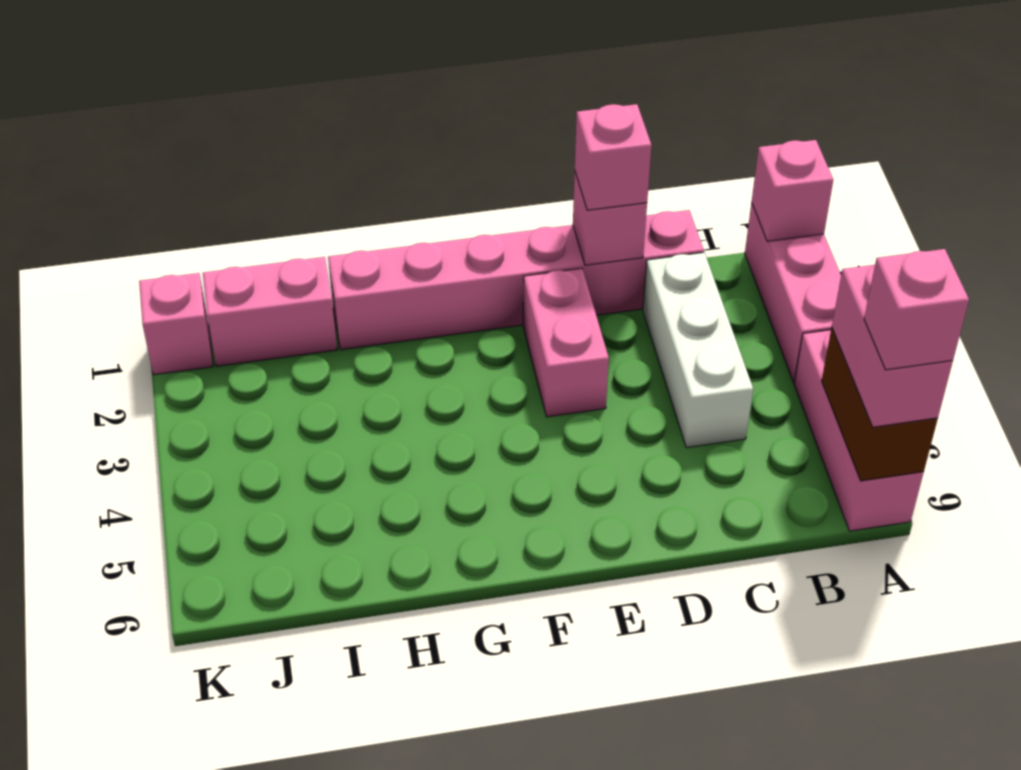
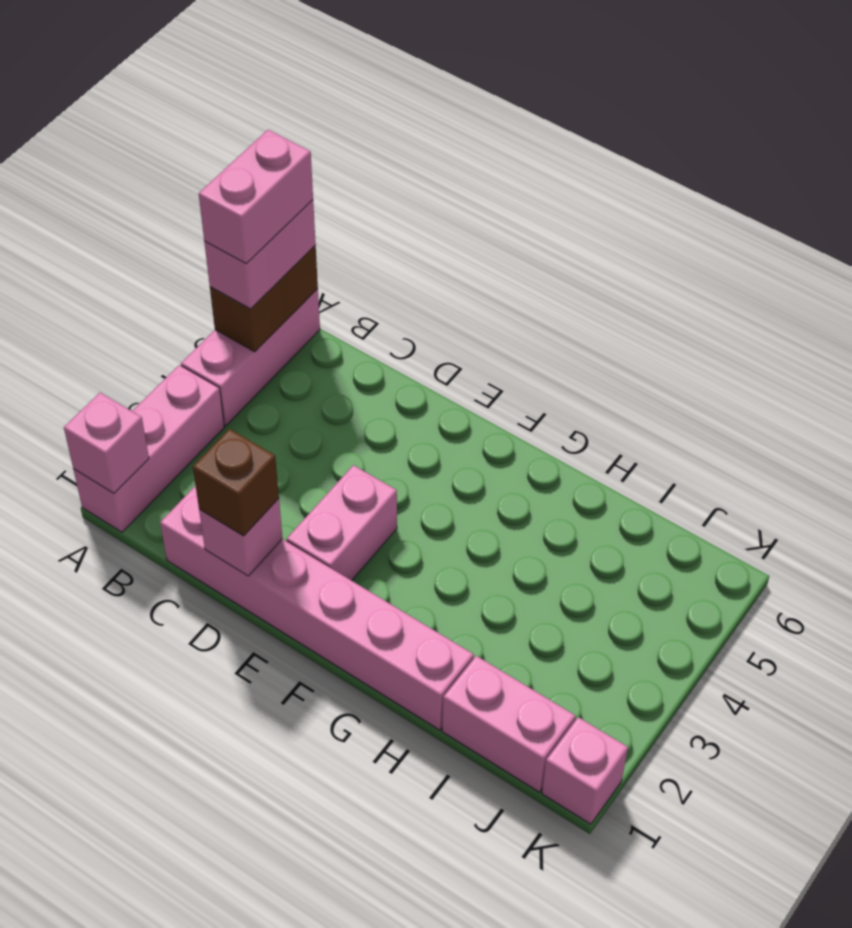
pink 1x1 brick [864,249,969,370] -> pink 1x2 brick [199,130,313,264]
white 1x3 brick [643,253,753,448] -> none
pink 1x1 brick [575,104,651,210] -> brown 1x1 brick [193,429,279,536]

